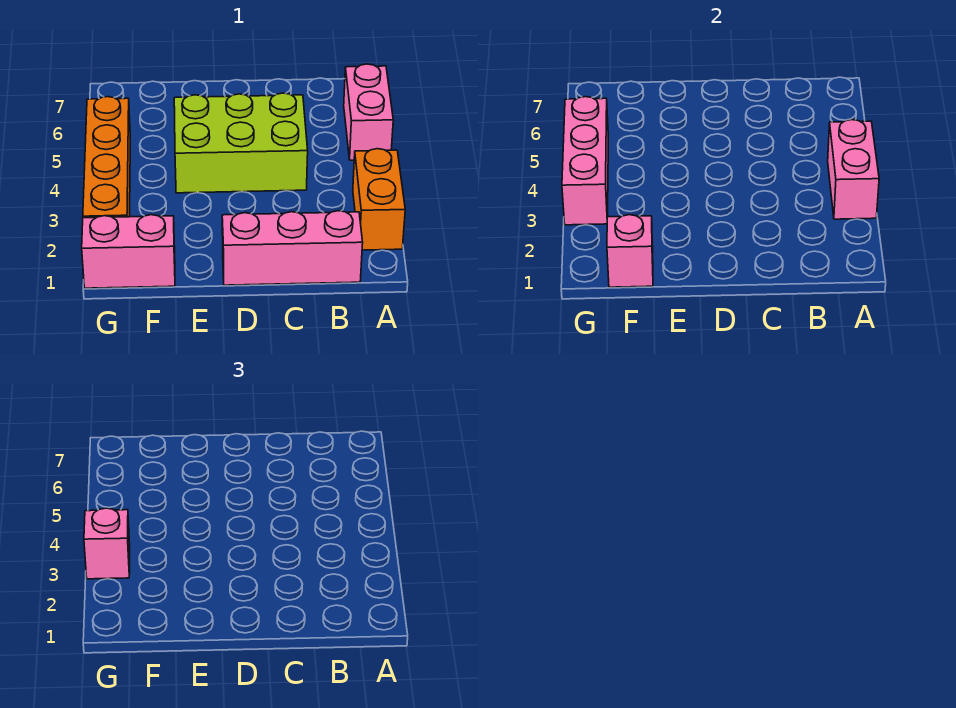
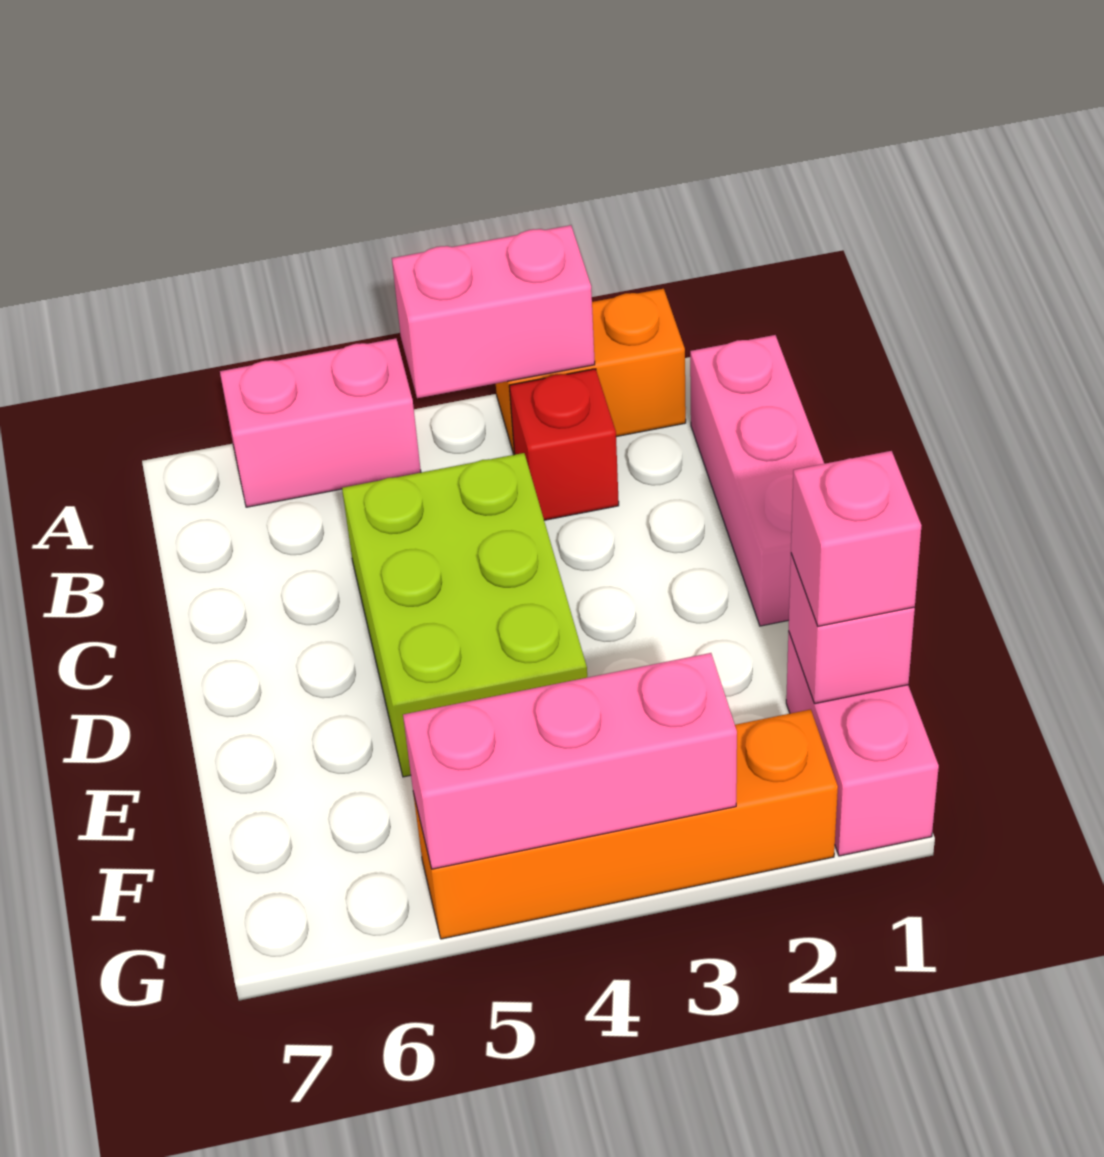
none -> red 1x1 brick [509,369,619,520]
pink 1x1 brick [84,508,130,579] -> pink 1x1 brick moved to [791,451,921,626]

